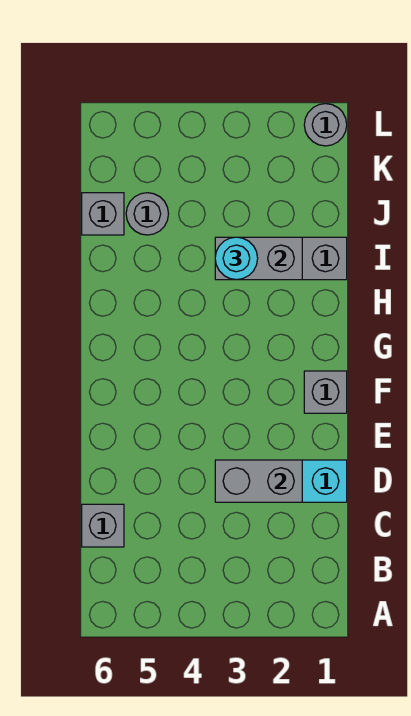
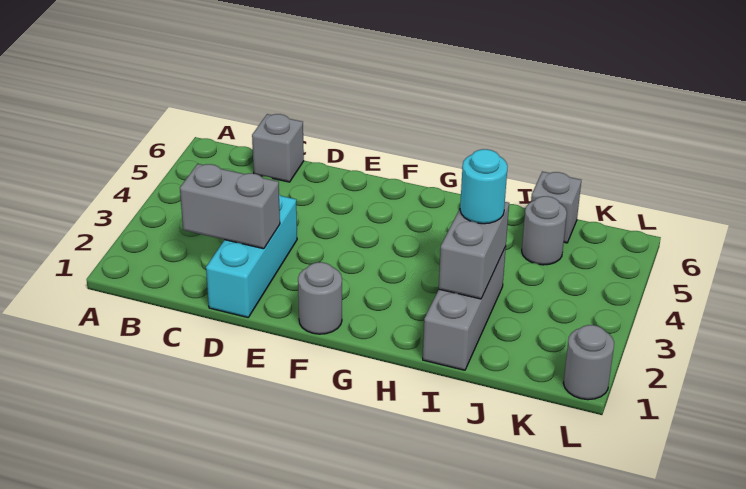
grey 1x2 brick [215,460,302,502] -> grey 1x2 brick turned to [180,164,280,249]
grey 1x1 brick [304,371,347,413] -> grey 1x1 round brick [298,262,342,334]

